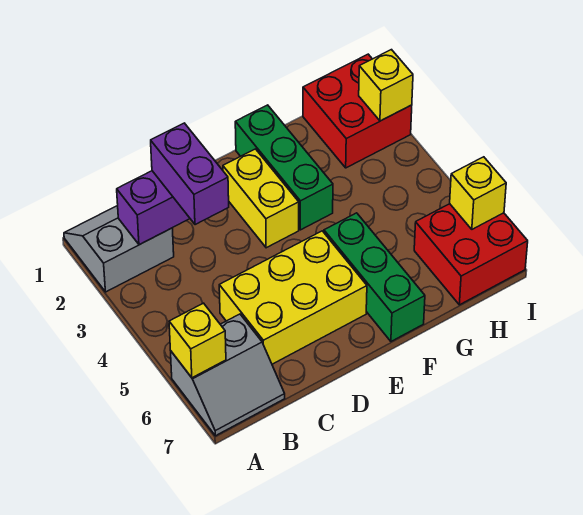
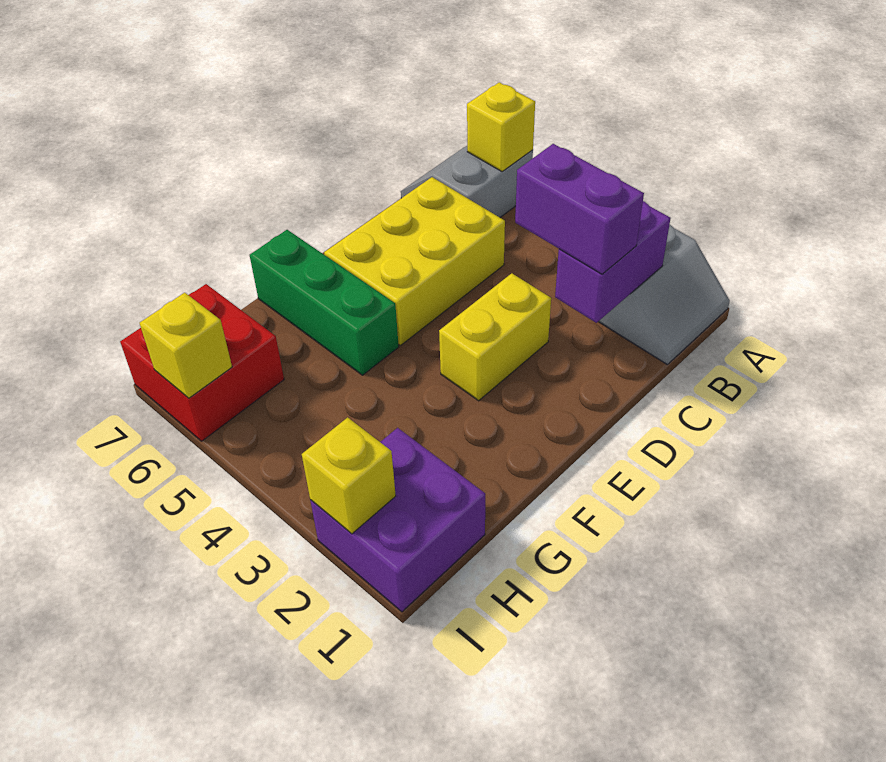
yellow 1x2 brick [223,149,299,248] -> yellow 1x2 brick turned to [439,273,551,401]
green 1x3 brick [235,105,333,230] -> none
red 2x2 brick [303,54,412,168] -> purple 2x2 brick [310,428,485,612]

